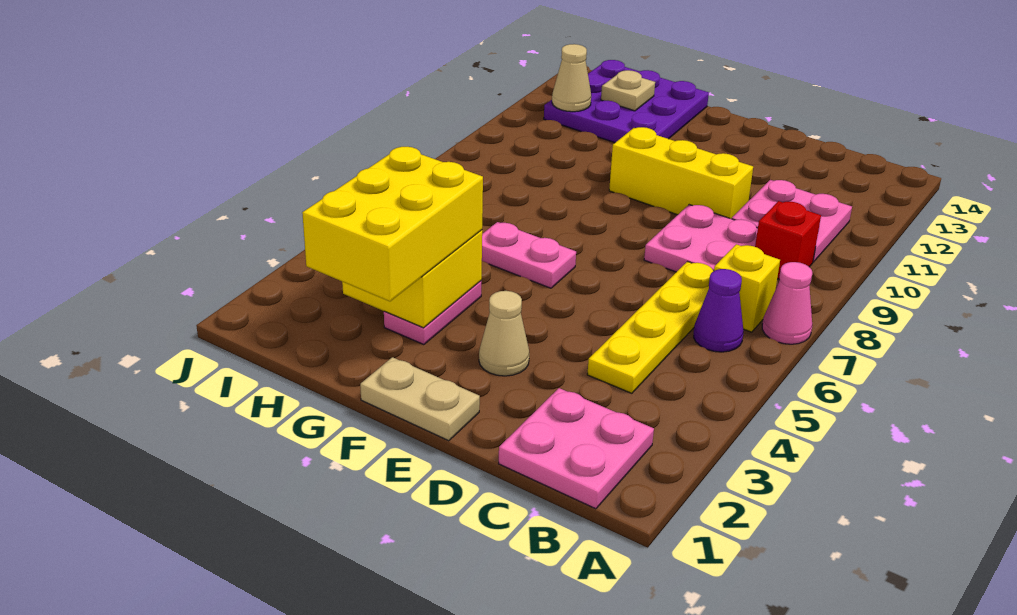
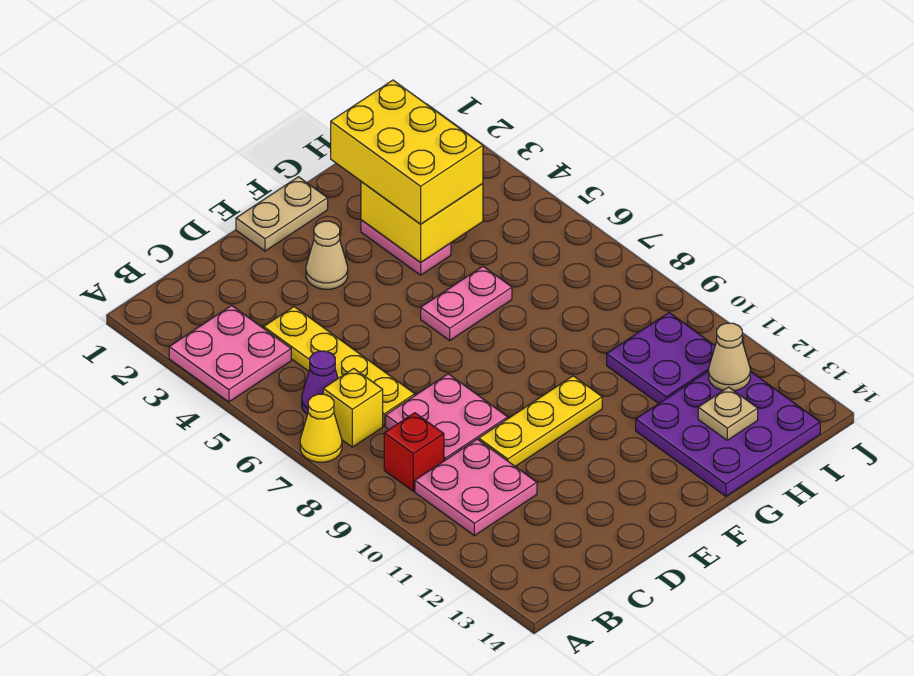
pink 1x1 cone [762,262,812,344] -> yellow 1x1 cone [300,394,342,462]
pink 2x2 plate [499,388,654,509] -> pink 2x2 plate moved to [169,306,291,402]
yellow 1x3 brick [609,127,753,219] -> yellow 1x3 plate [479,376,602,467]
none -> purple 2x2 plate [607,313,715,404]

